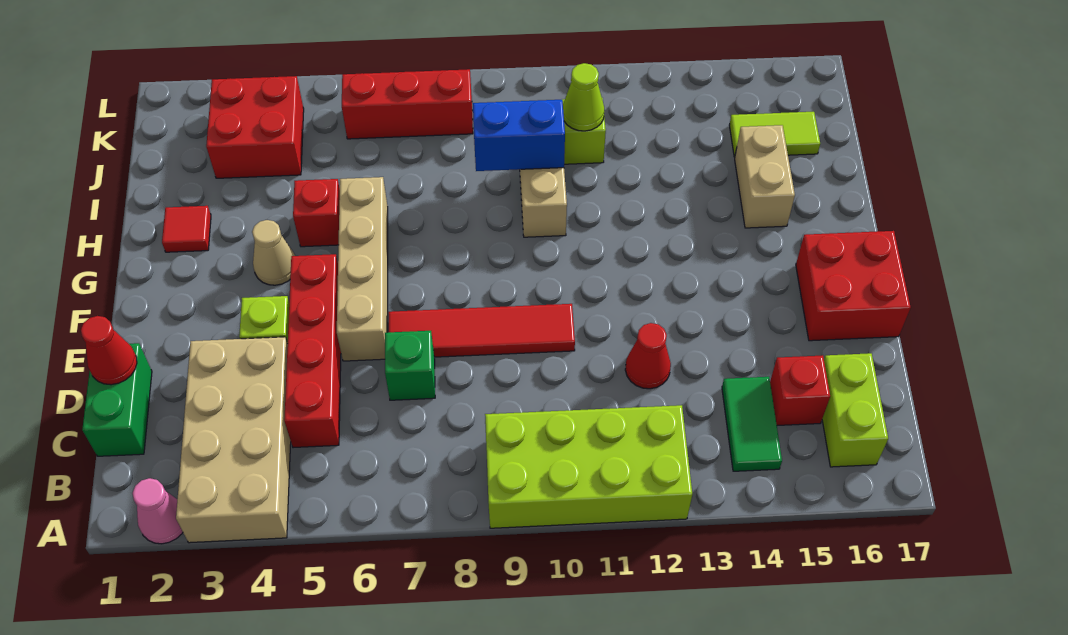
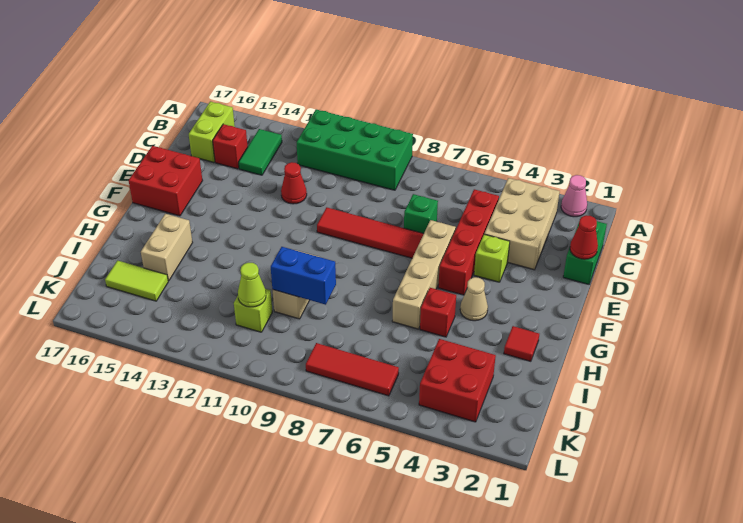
tan 2x4 brick [176,337,291,543] -> tan 2x3 brick [484,178,560,270]
lime 2x4 brick [485,405,692,528] -> green 2x4 brick [297,109,413,190]
red 1x3 brick [342,69,473,139] -> red 1x3 tile [306,343,399,396]

